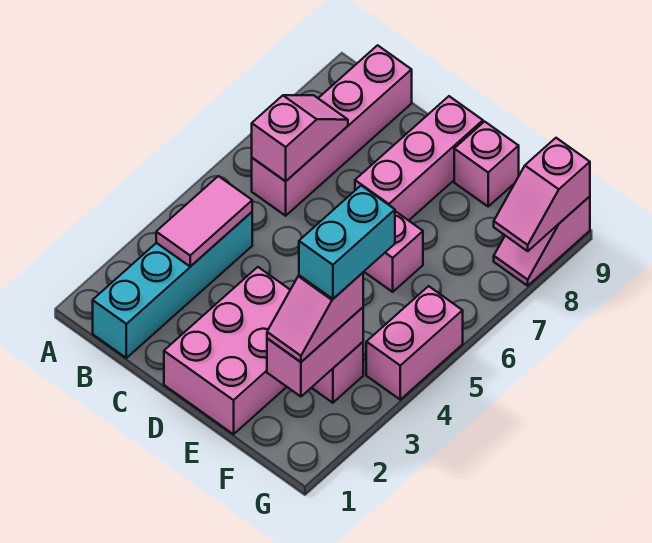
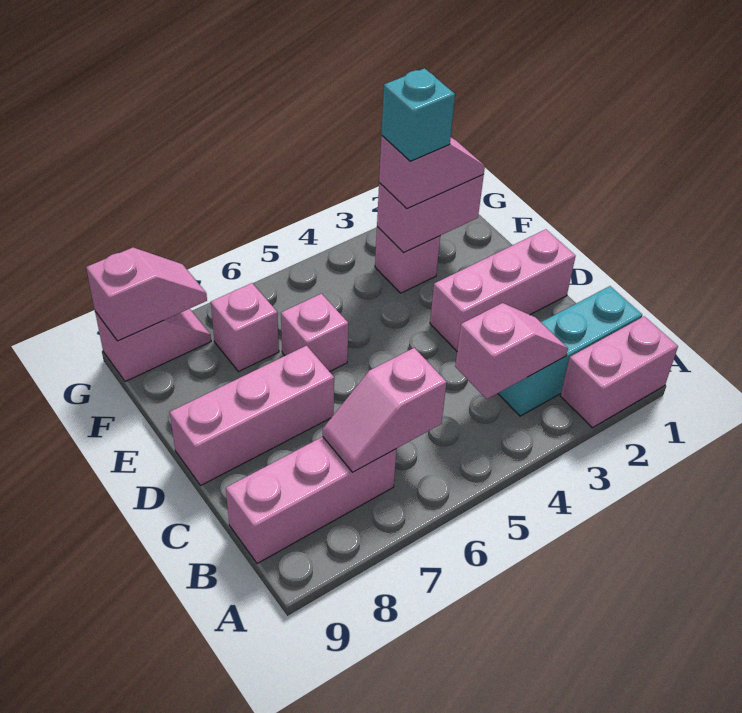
cyan 1x4 brick [93,212,252,358] -> cyan 1x3 brick [498,286,642,416]
pink 1x2 tile [156,176,252,267] -> pink 1x2 slope [455,303,568,399]
pink 1x4 brick [252,45,412,216] -> pink 1x3 brick [226,437,397,564]
pink 2x3 brick [164,267,290,434] -> pink 1x3 brick [430,229,576,351]
pink 1x1 brick [454,122,519,206] -> pink 1x1 brick moved to [211,283,279,372]
cyan 1x2 brick [299,186,395,299] -> cyan 1x1 brick [381,68,455,161]
pink 1x2 brick [366,286,463,400] -> pink 1x2 brick moved to [561,316,678,428]

